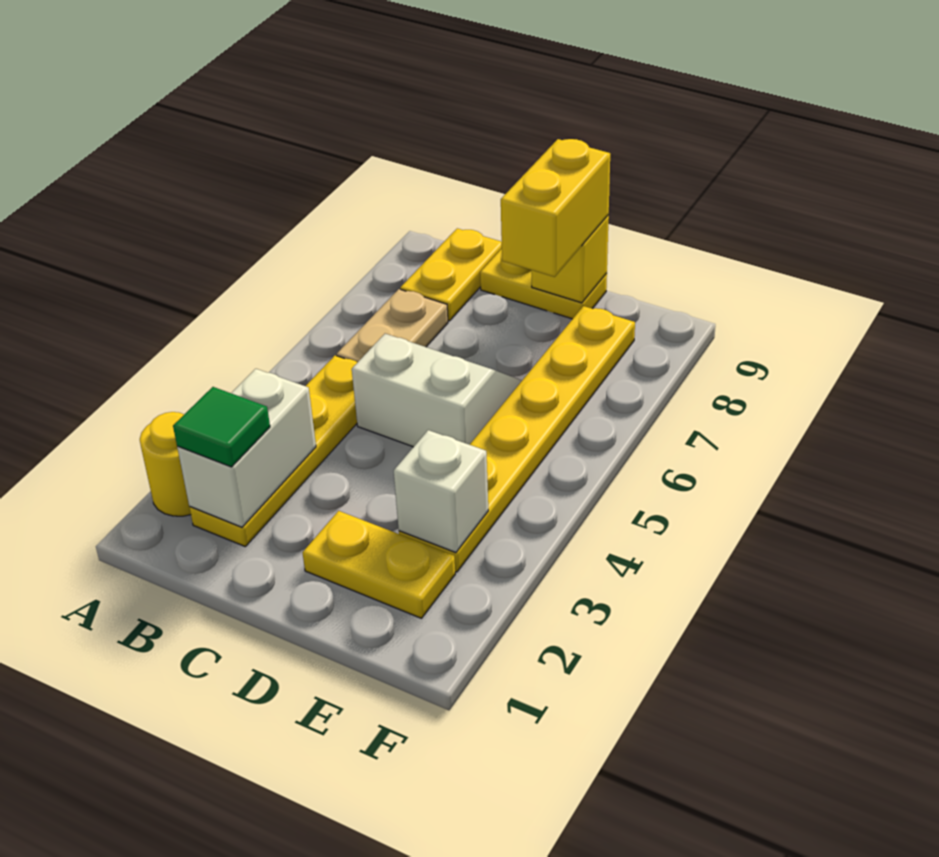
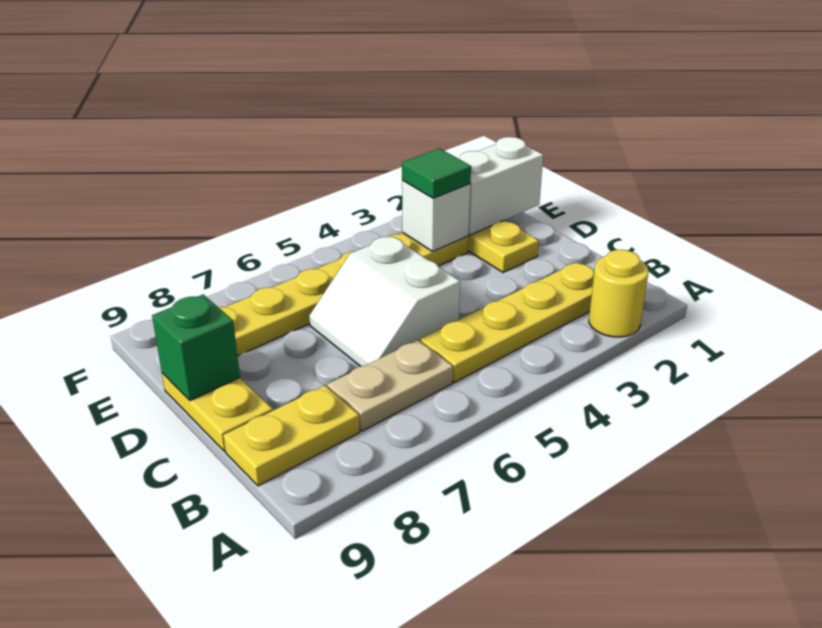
white 1x2 brick [177,369,316,527] -> white 1x2 brick moved to [459,137,543,235]
green 1x1 tile [173,387,270,467] -> green 1x1 tile moved to [402,148,471,198]
yellow 1x2 brick [501,139,610,277] -> none
yellow 1x1 brick [531,215,609,303] -> green 1x1 brick [152,295,240,400]

